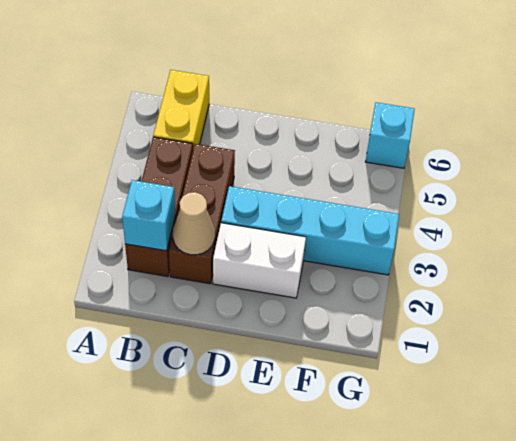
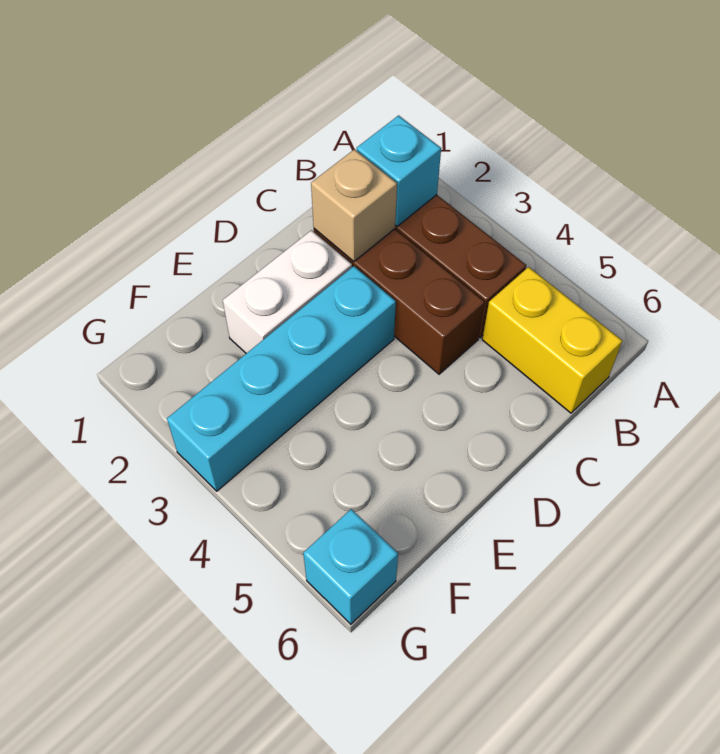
tan 1x1 cone [173,192,215,255] -> tan 1x1 brick [311,149,397,261]

